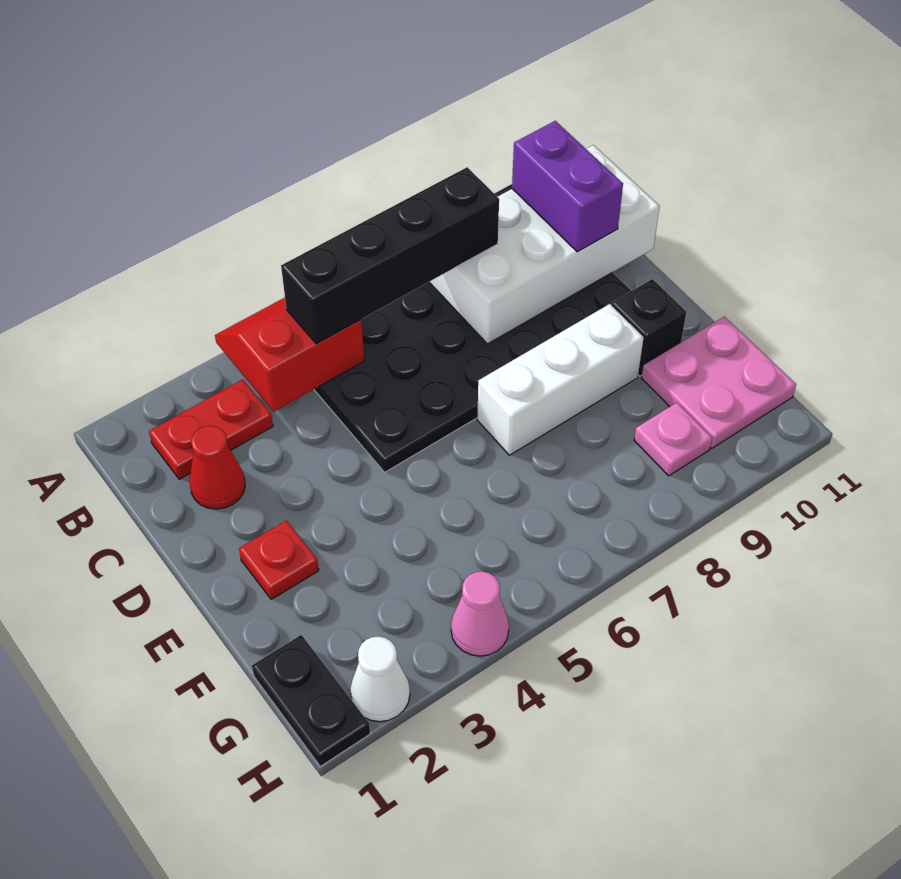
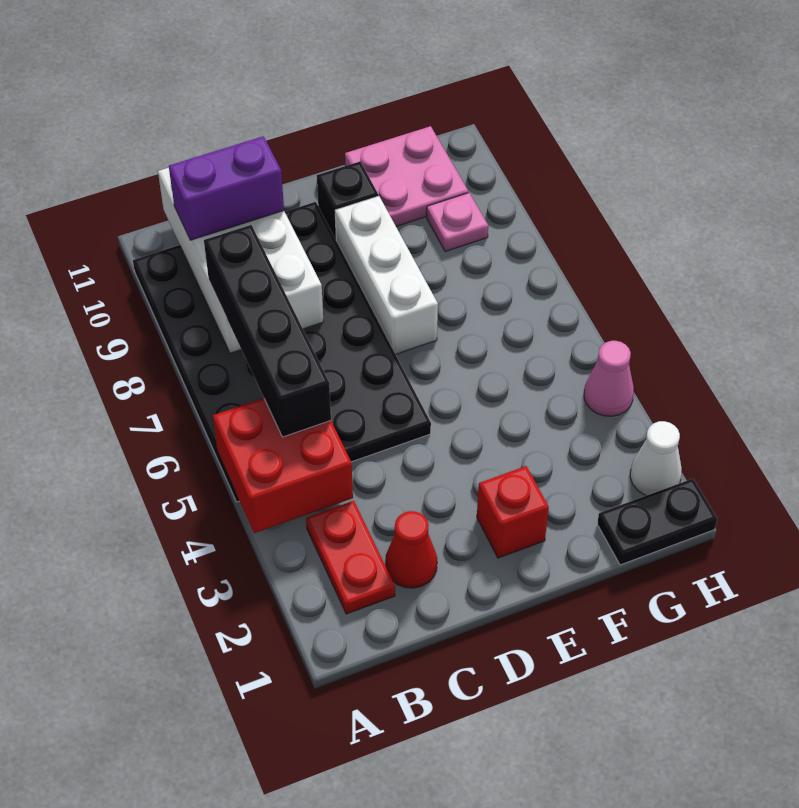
red 2x2 slope [215,298,364,412] -> red 2x2 brick [213,398,353,533]
red 1x1 plate [239,520,319,599] -> red 1x1 brick [477,466,549,558]

